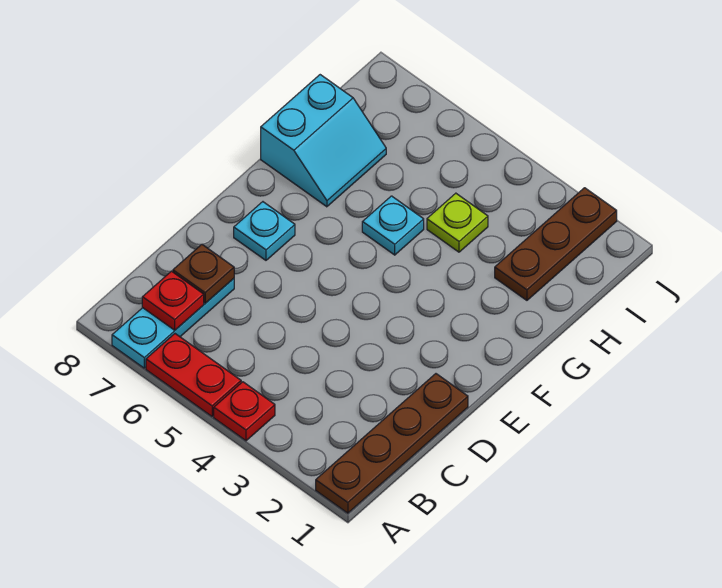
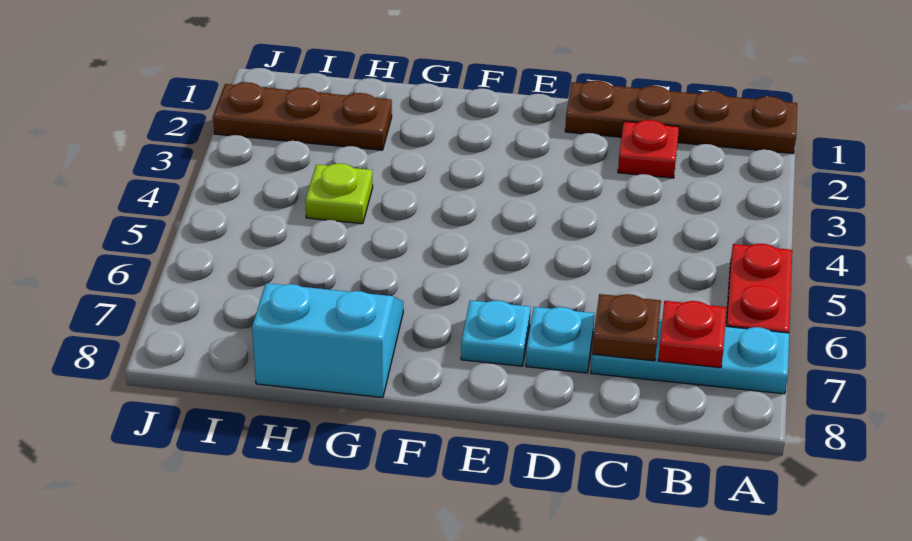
red 1x1 plate [214,382,275,441] -> red 1x1 plate moved to [618,120,679,178]
cyan 1x1 plate [362,196,424,255] -> cyan 1x1 plate moved to [526,307,595,373]

